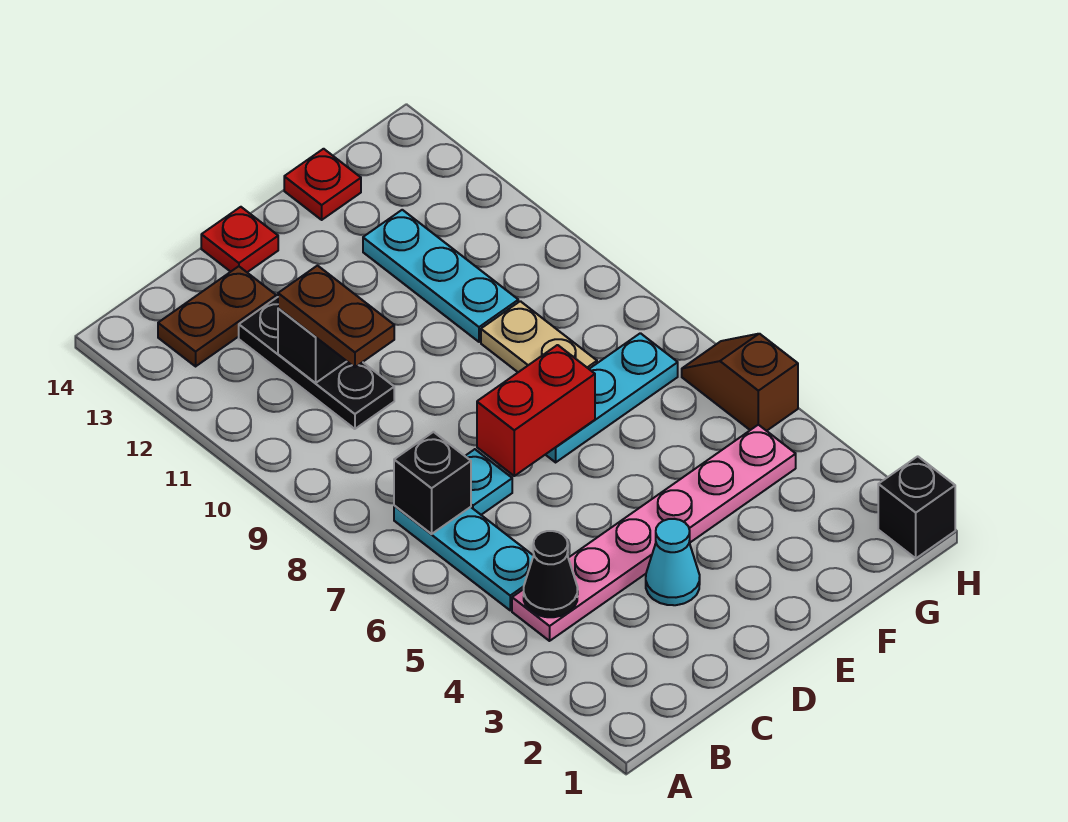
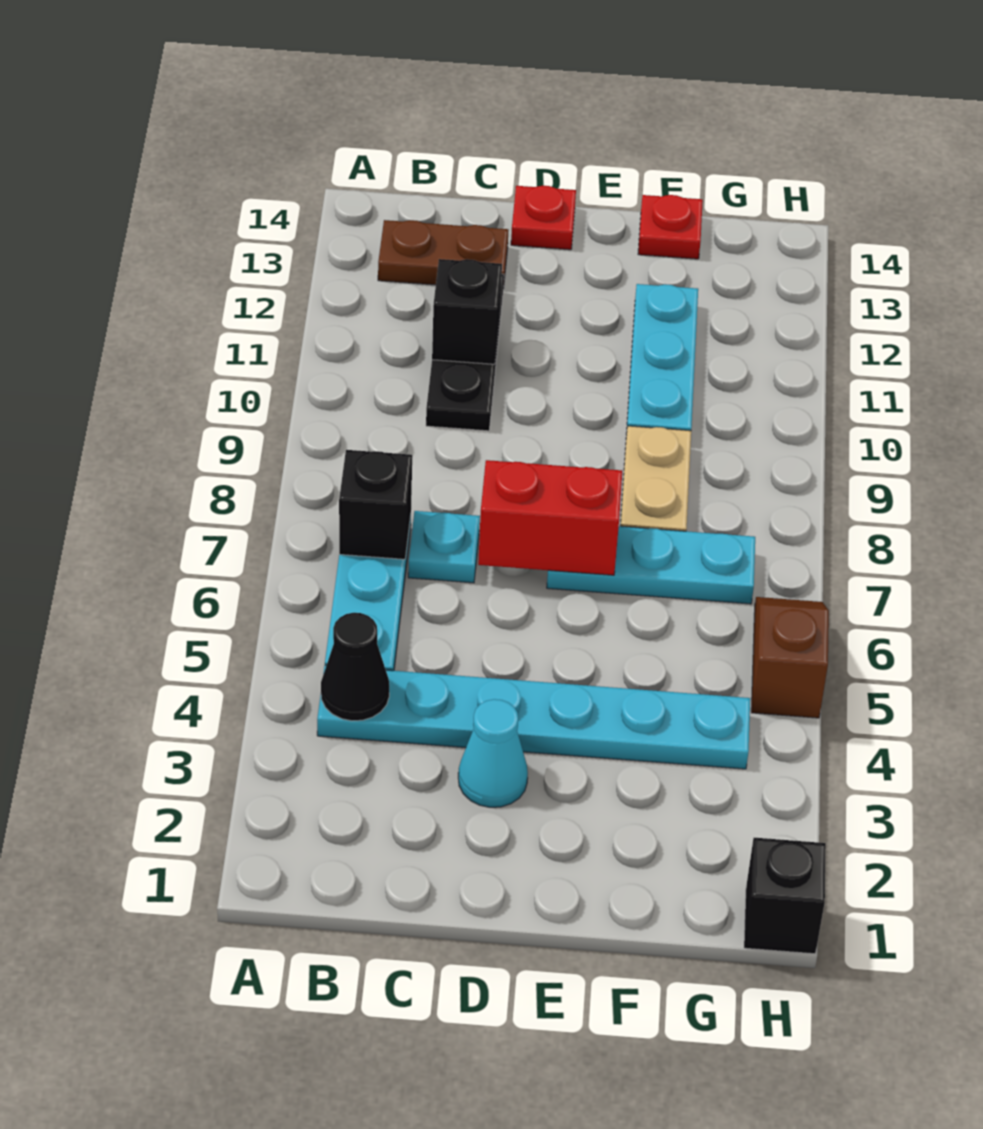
pink 1x6 plate [512,425,796,641] -> cyan 1x6 plate [317,665,750,769]
brown 1x2 plate [278,266,394,367] -> none

